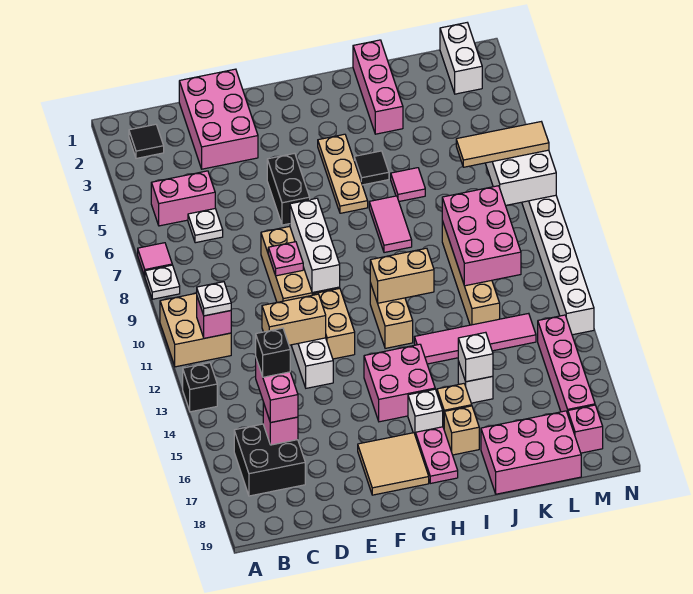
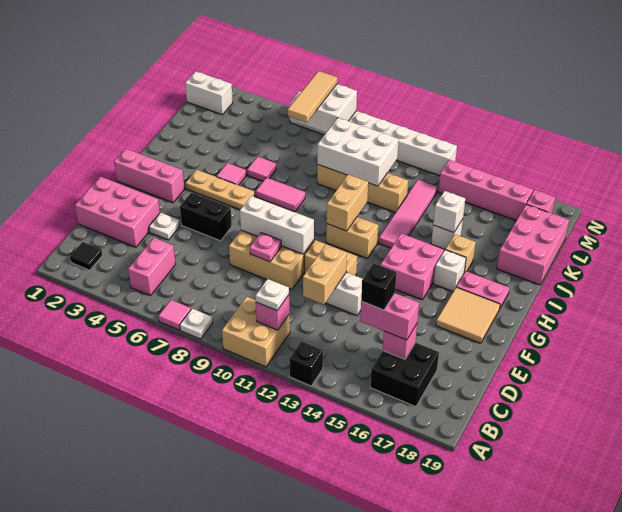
white 1x1 plate [188,208,223,243] -> white 1x1 plate moved to [149,213,180,240]
black 1x1 tile [354,151,389,185] -> pink 1x1 tile [216,163,246,185]
tan 1x1 brick [444,406,479,455] -> none
pink 1x3 brick [353,40,403,134] -> pink 1x3 brick moved to [114,149,184,203]
pink 2x3 brick [442,186,521,286] -> white 2x3 brick [317,118,399,186]

